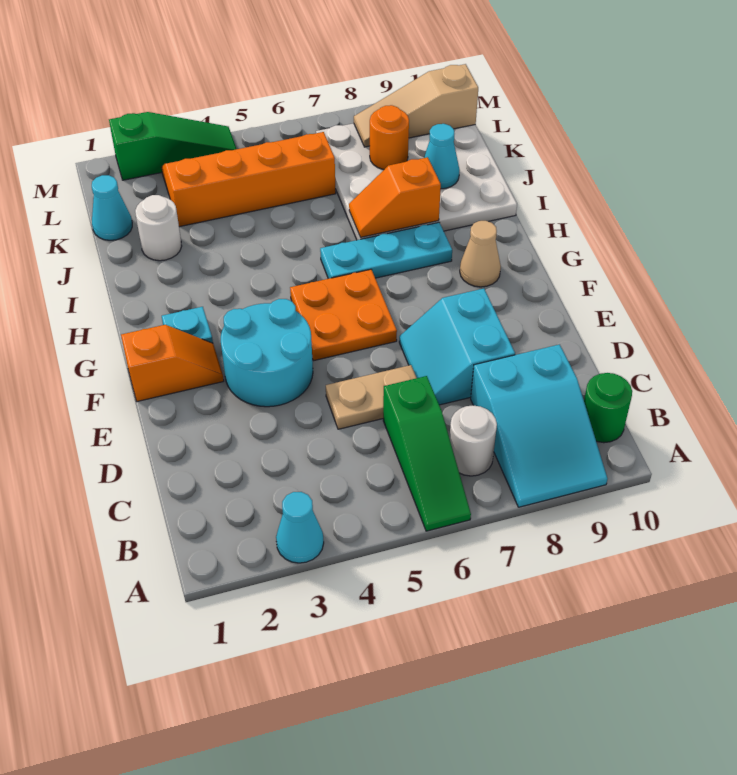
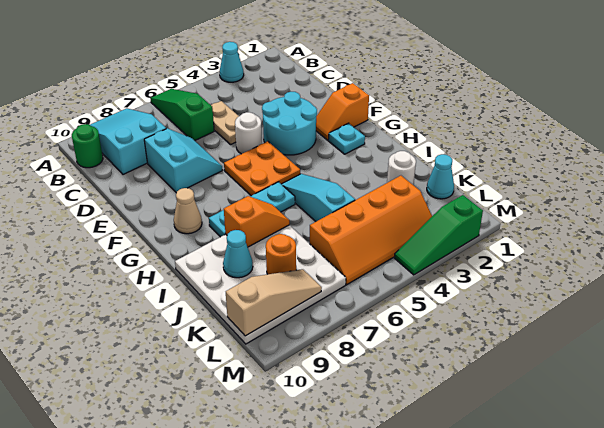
white 1x1 round brick [449,405,497,476] -> white 1x1 round brick moved to [235,112,262,154]
tan 1x2 plate [326,365,417,429] -> tan 1x2 plate turned to [211,101,239,144]
none -> cyan 1x3 slope [282,174,355,221]

